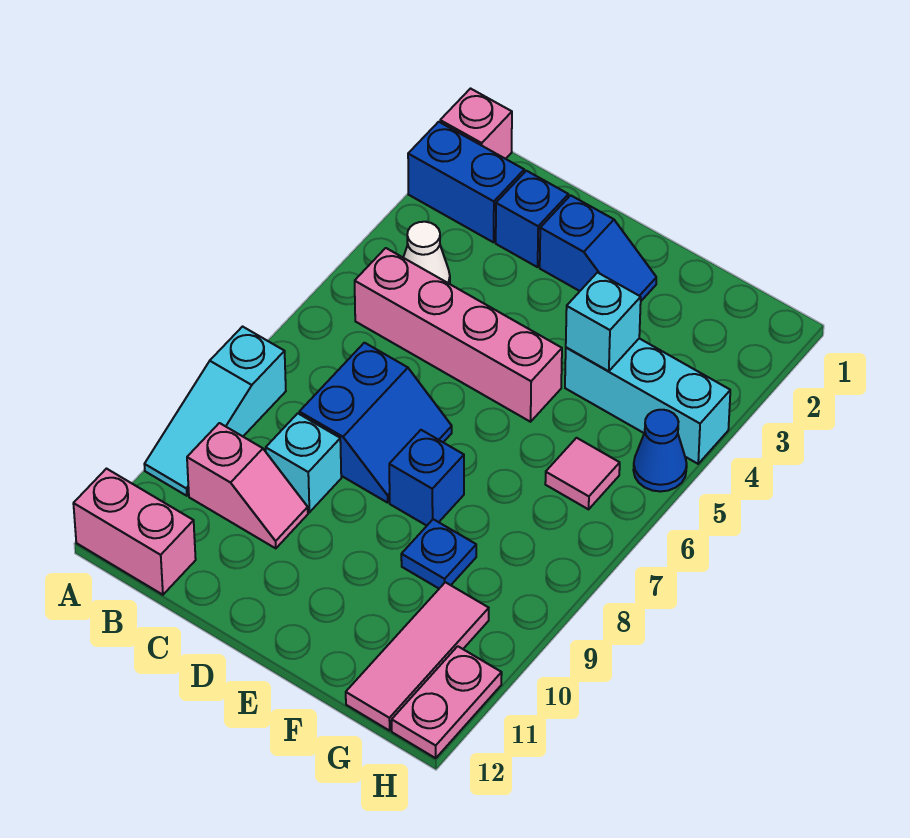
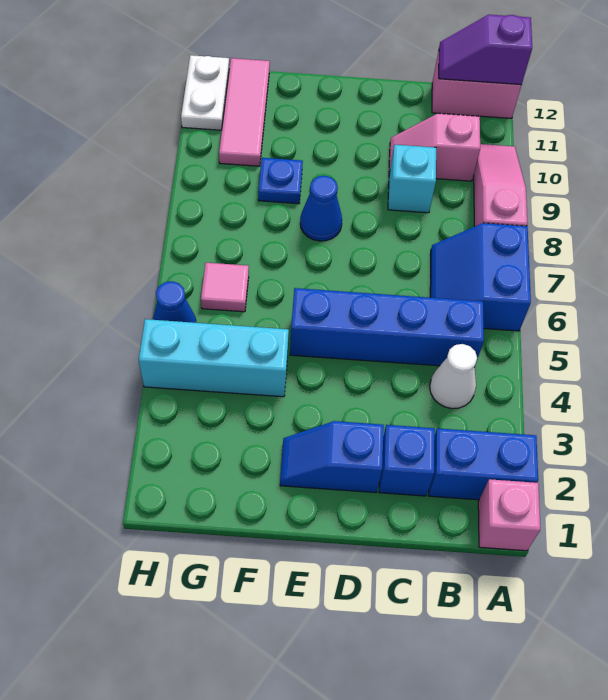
cyan 1x3 slope [144,327,286,496] -> pink 1x3 slope [474,144,527,227]
none -> purple 1x2 slope [439,15,532,85]
pink 1x4 brick [355,248,562,422] -> blue 1x4 brick [290,288,484,366]
blue 2x2 slope [299,343,452,503] -> blue 2x2 slope moved to [430,223,531,331]
blue 1x1 brick [389,430,464,526] -> blue 1x1 cone [300,176,342,241]
cyan 1x1 brick [566,273,641,371] -> none
pink 1x2 plate [392,646,502,758] -> white 1x2 plate [181,55,229,130]

